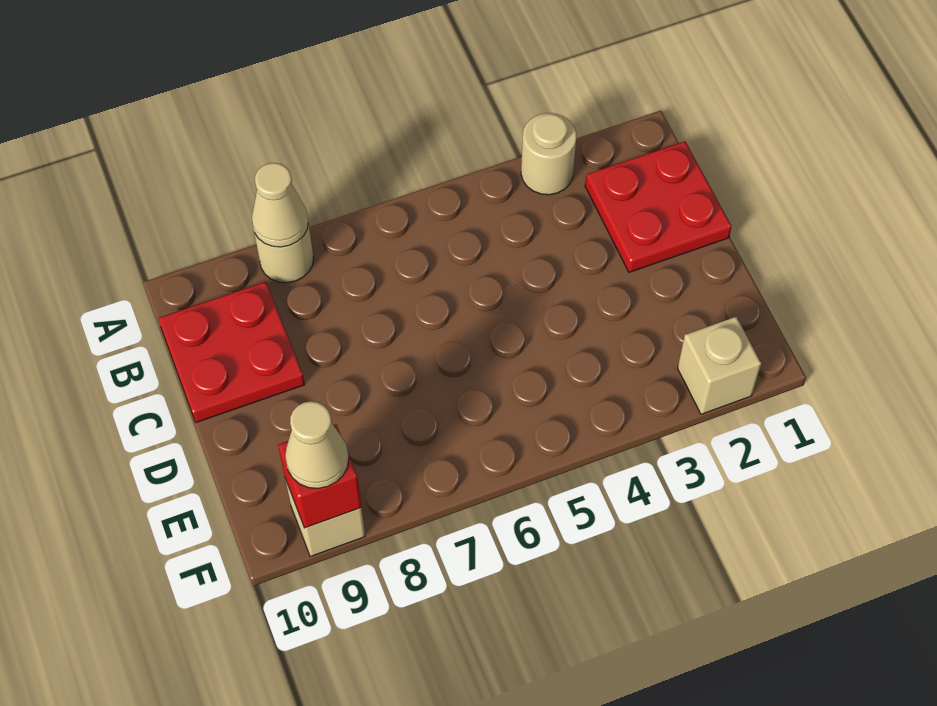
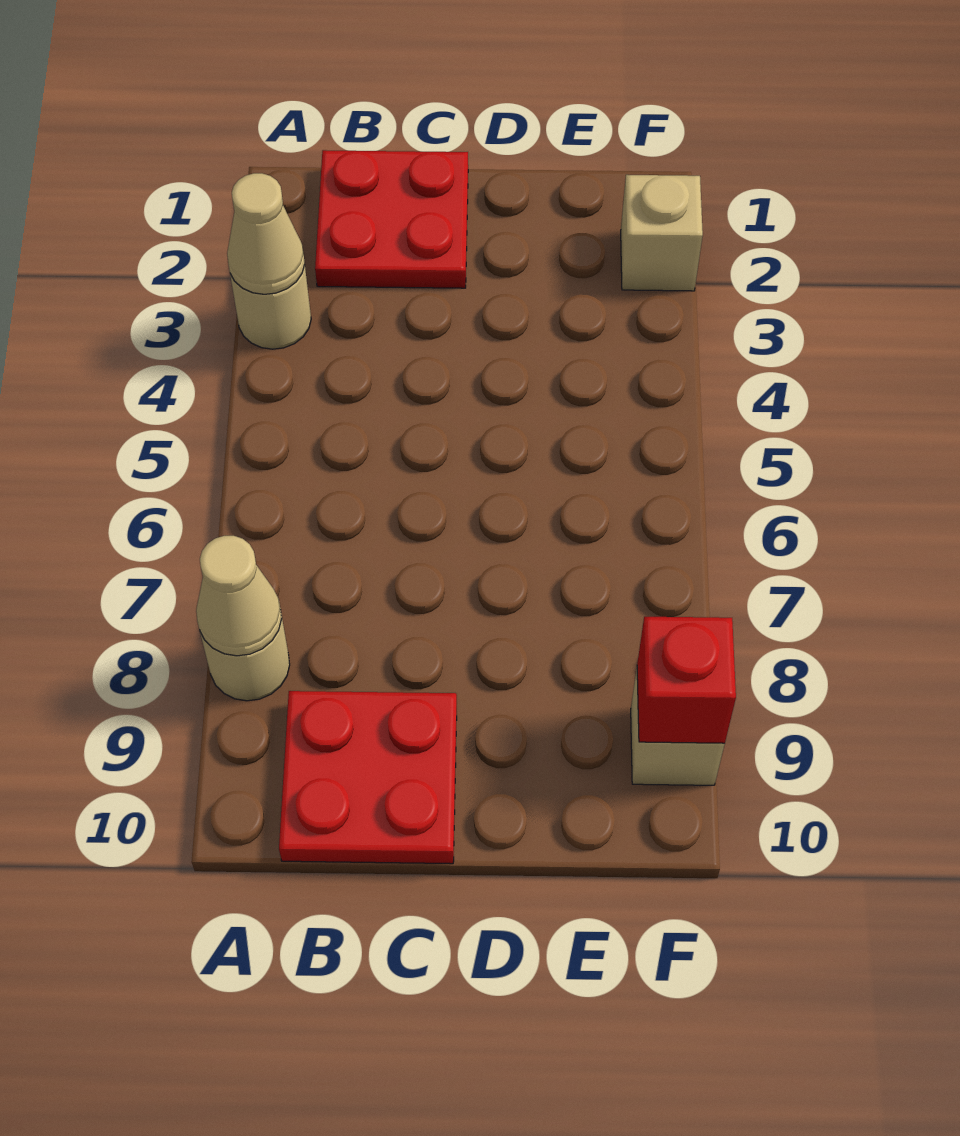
tan 1x1 cone [285,401,349,488] -> tan 1x1 cone moved to [227,173,305,294]

